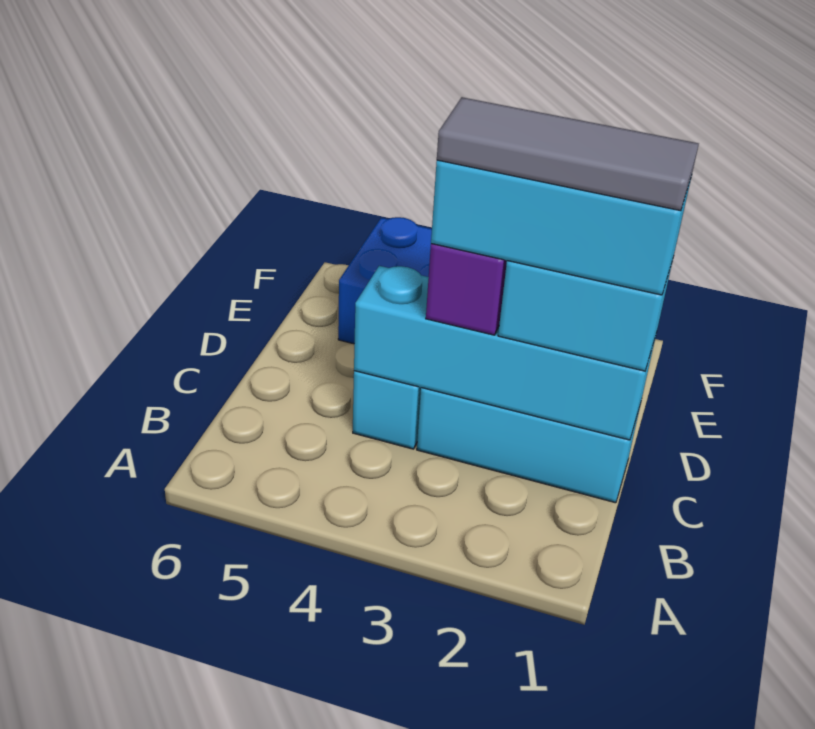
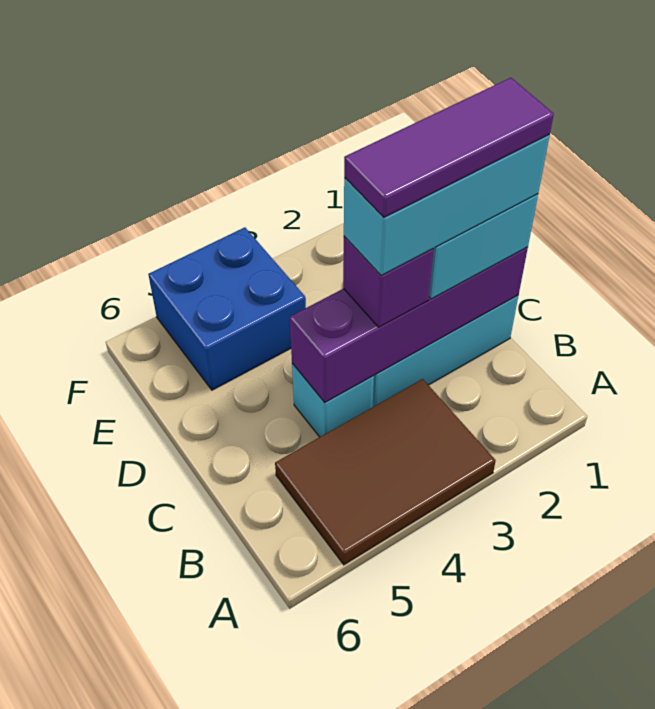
none -> brown 2x3 tile [275,379,496,565]
cyan 1x4 brick [354,266,656,440] -> purple 1x4 brick [290,247,528,403]
grey 1x3 tile [437,97,699,211] -> purple 1x3 tile [344,78,554,217]

